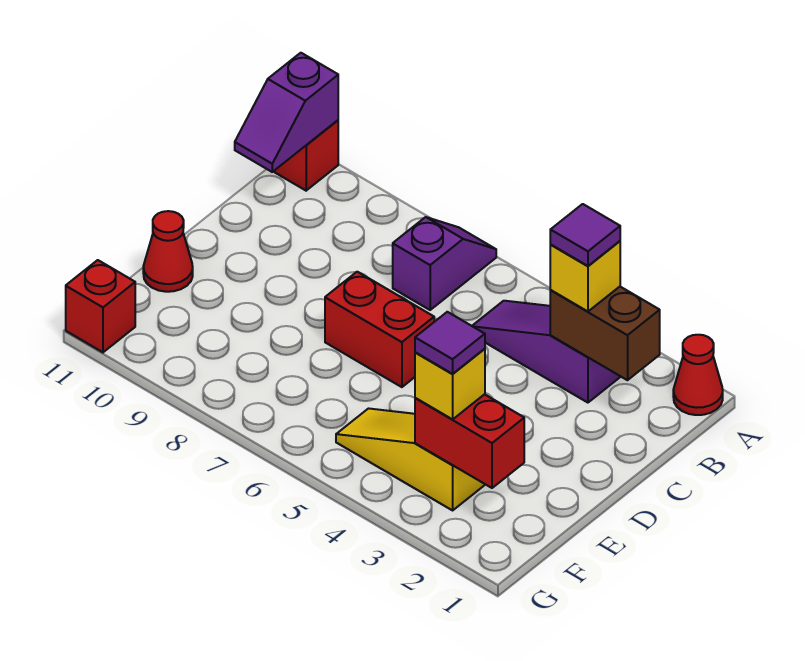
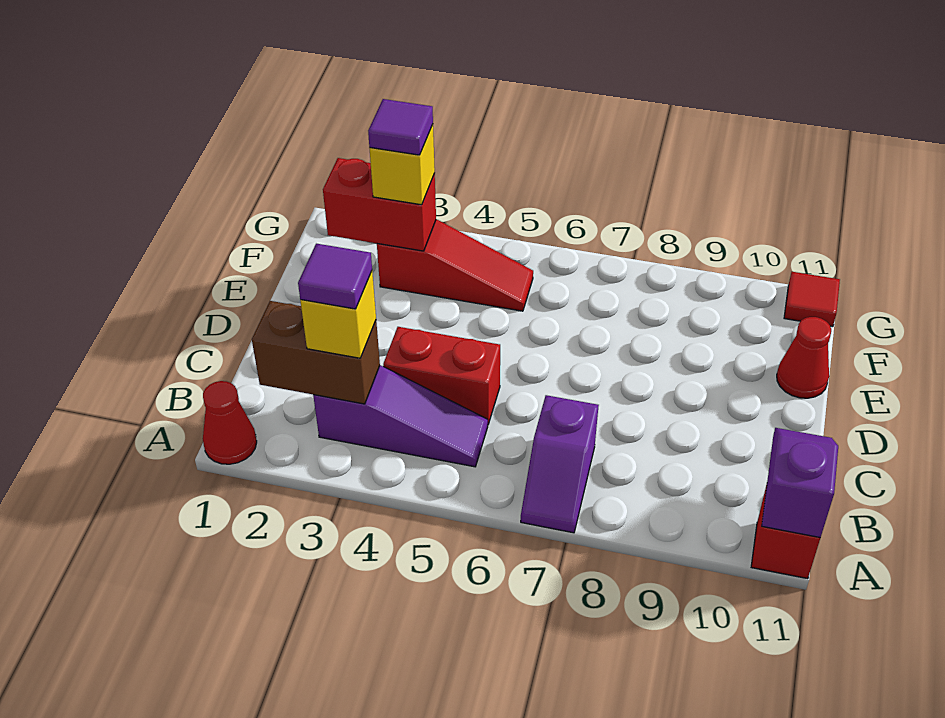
red 1x2 brick [325,272,434,387] -> red 1x2 brick moved to [383,327,500,424]
yellow 1x3 slope [336,408,485,510] -> red 1x3 slope [377,219,533,311]
red 1x1 brick [66,260,135,352] -> red 1x1 tile [784,272,840,327]

